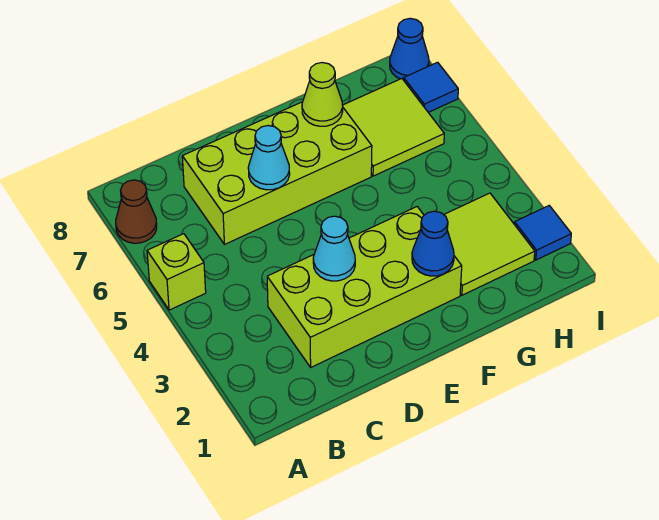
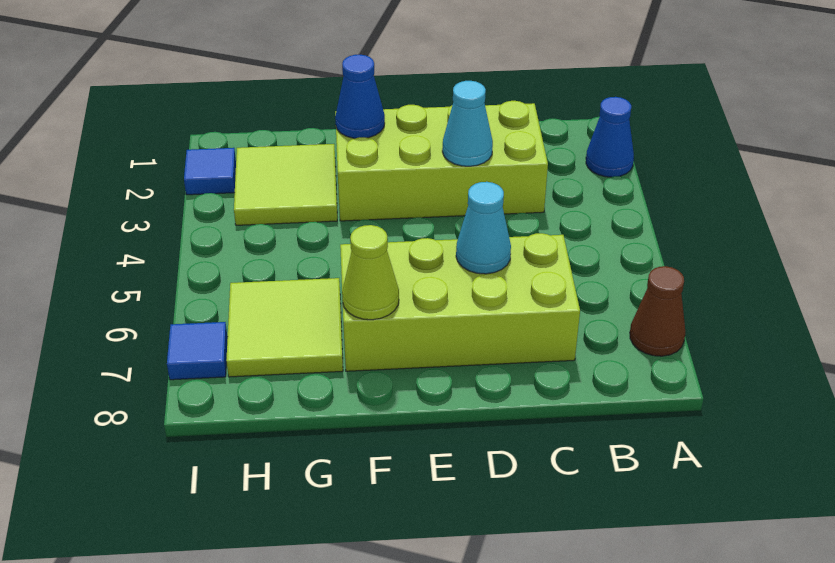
lime 1x1 brick [147,234,206,310] -> none
blue 1x1 cone [390,18,429,80] -> blue 1x1 cone moved to [586,97,634,177]

